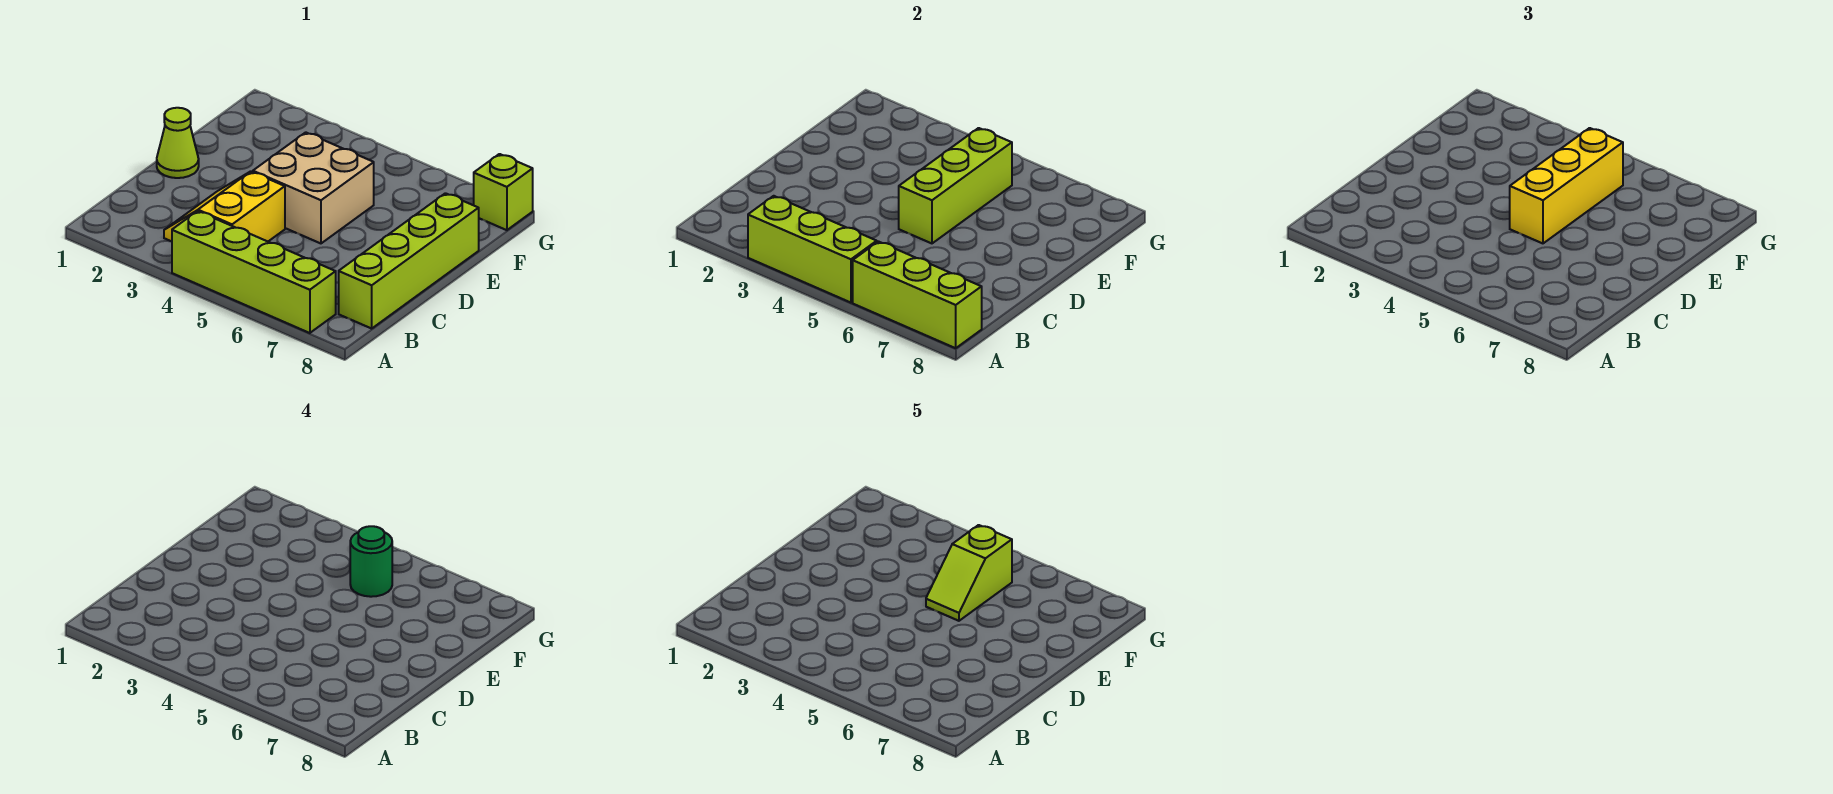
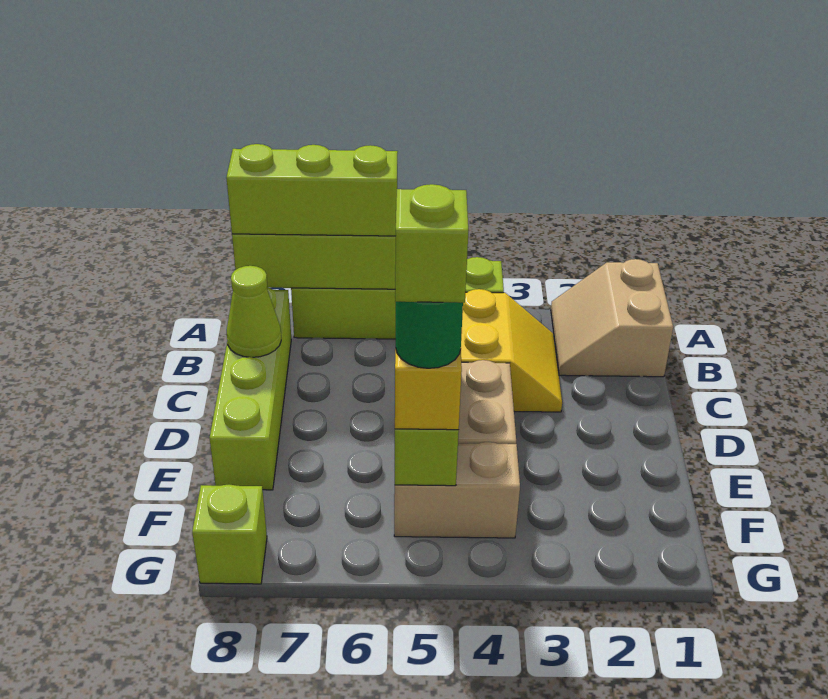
none -> tan 2x2 slope [551,259,673,377]
lime 1x3 brick [748,196,877,303] -> lime 1x3 brick moved to [226,144,398,236]
lime 1x1 cone [157,108,199,178] -> lime 1x1 cone moved to [227,266,281,357]
none -> tan 1x2 brick [394,442,520,538]

